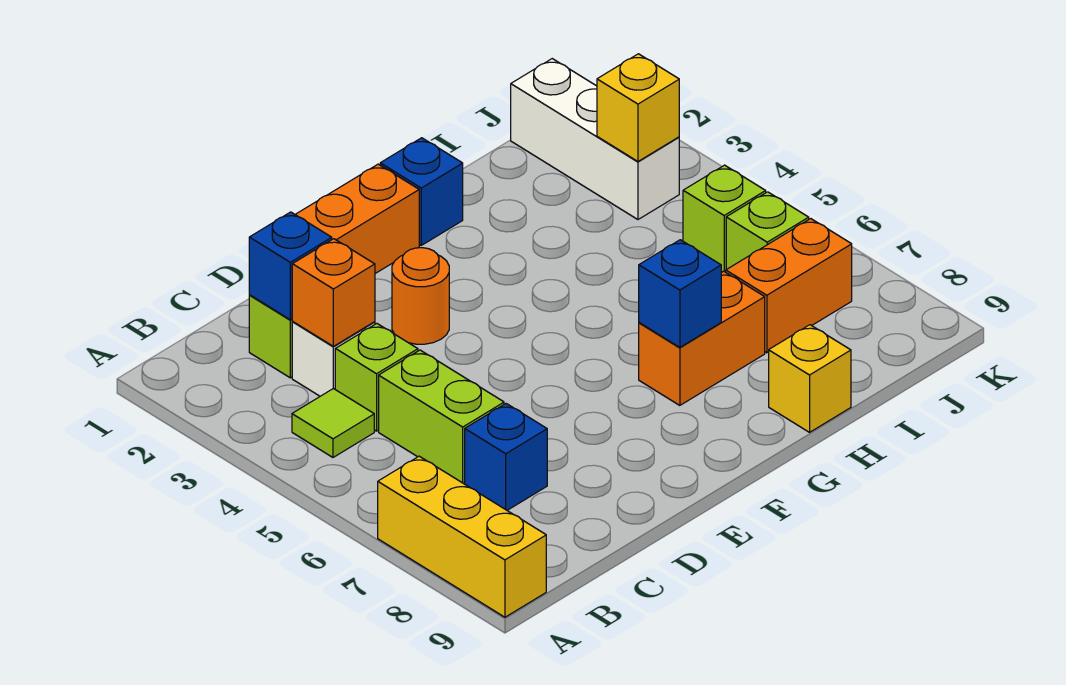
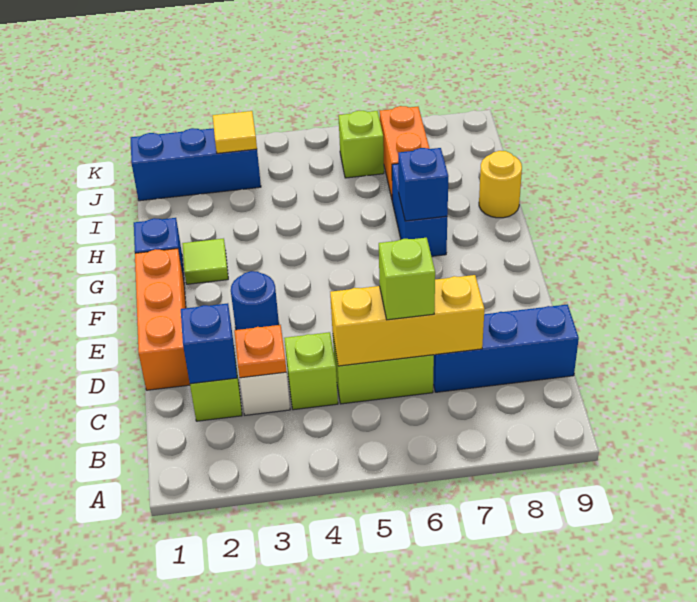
yellow 1x3 brick [378,456,546,617] -> yellow 1x3 brick moved to [330,275,484,366]
lime 1x1 tile [292,389,374,457] -> lime 1x1 tile moved to [182,238,228,284]
orange 1x1 brick [292,239,375,346] -> orange 1x1 plate [234,325,287,378]
blue 1x1 brick [465,404,547,510] -> blue 1x3 brick [433,304,579,392]
orange 1x1 round brick [392,248,449,344] -> blue 1x1 round brick [231,271,279,330]
orange 1x2 brick [639,271,765,405] -> blue 1x2 brick [392,164,447,256]
yellow 1x1 brick [769,325,851,432] -> yellow 1x1 round brick [479,151,522,218]
white 1x3 brick [511,59,679,219] -> blue 1x3 brick [131,128,261,201]
yellow 1x1 brick [597,54,679,161] -> yellow 1x1 tile [213,111,257,153]
lime 1x1 brick [683,165,766,272] -> lime 1x1 brick moved to [379,238,435,320]

